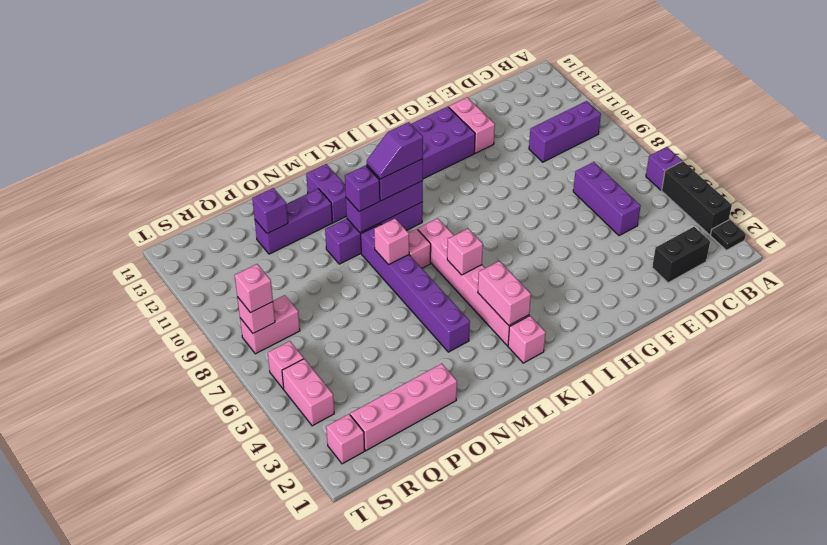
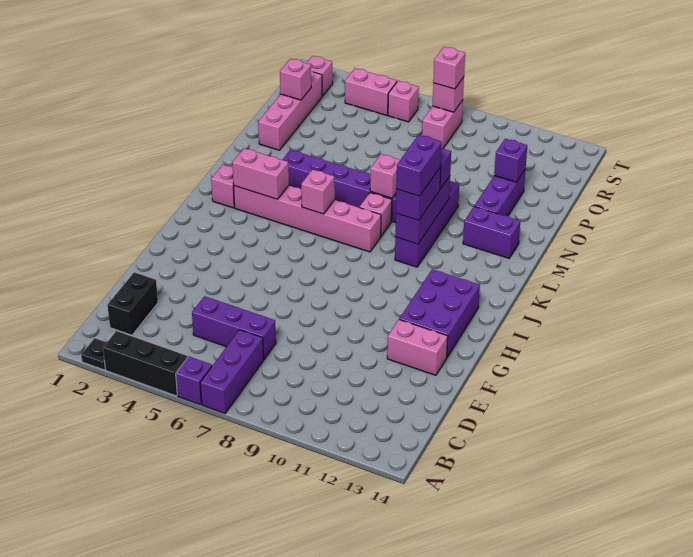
purple 1x3 brick [529,101,601,162] -> purple 1x3 brick moved to [200,330,264,413]
purple 1x2 slope [367,122,423,179] -> purple 1x2 brick [396,135,442,196]
none -> pink 1x1 brick [280,59,311,100]

